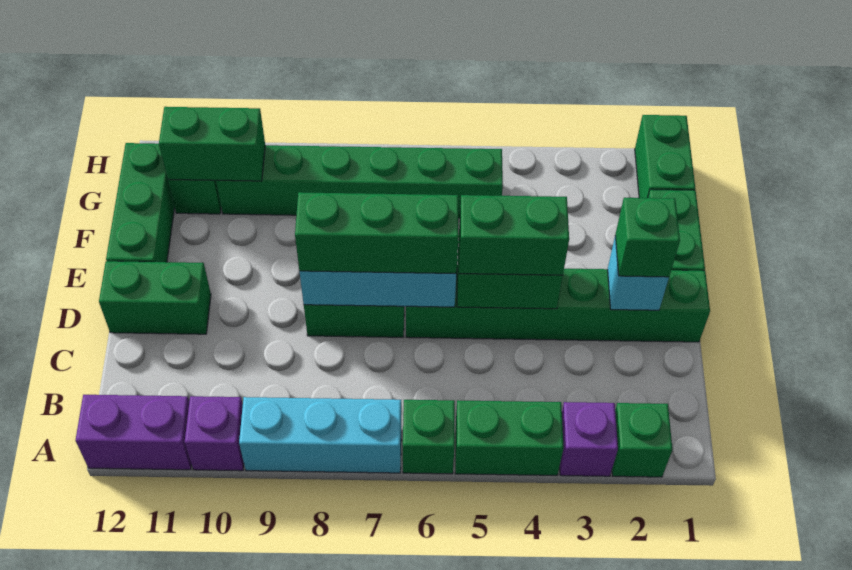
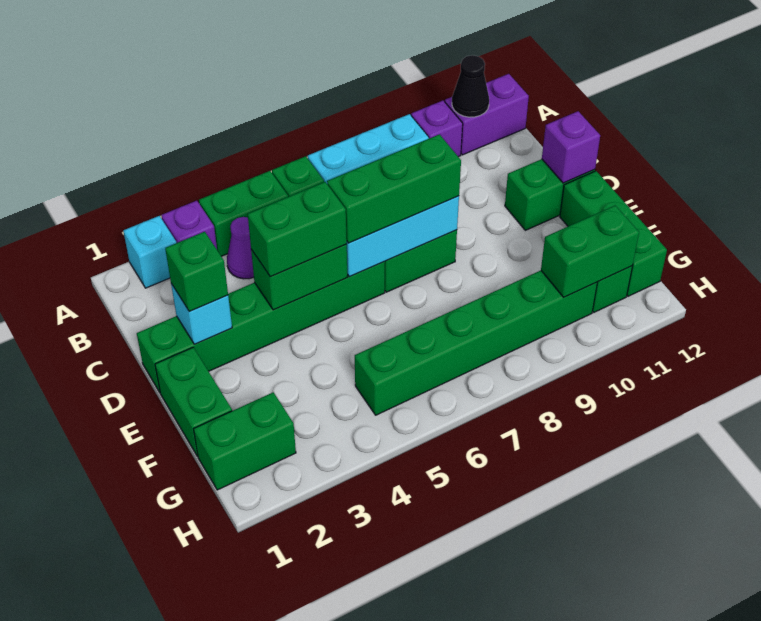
green 1x1 brick [612,403,672,477] -> cyan 1x1 brick [123,216,176,288]
none -> black 1x1 cone [452,55,489,117]
none -> purple 1x1 cone [227,217,254,279]
none -> purple 1x1 brick [542,111,600,183]
green 1x2 brick [635,115,695,198] -> green 1x2 brick turned to [194,392,296,490]

